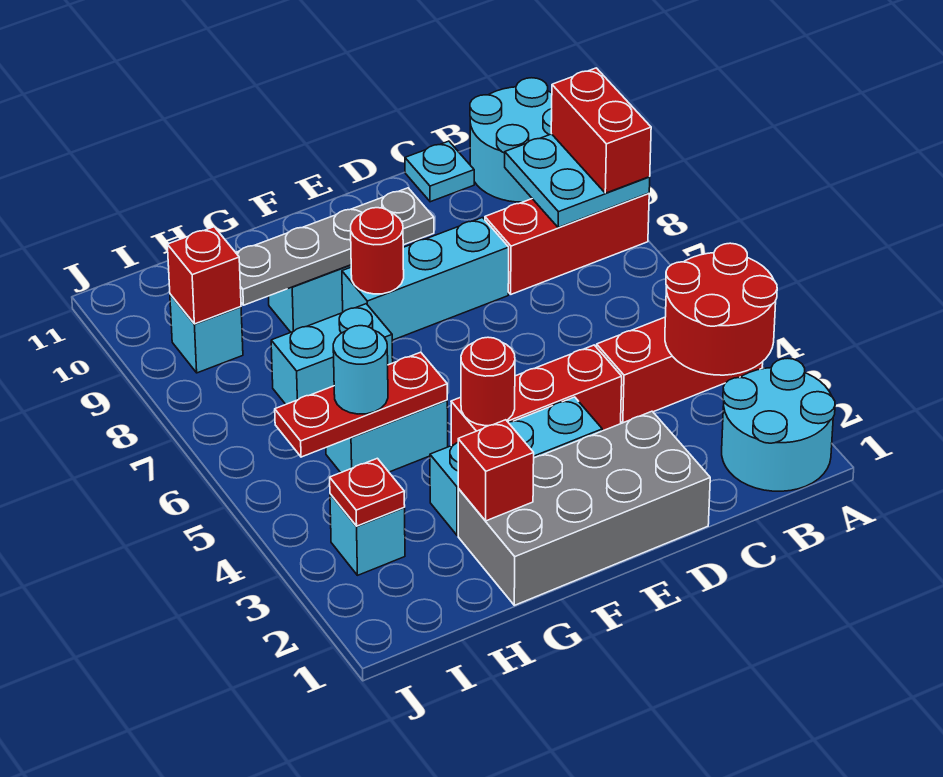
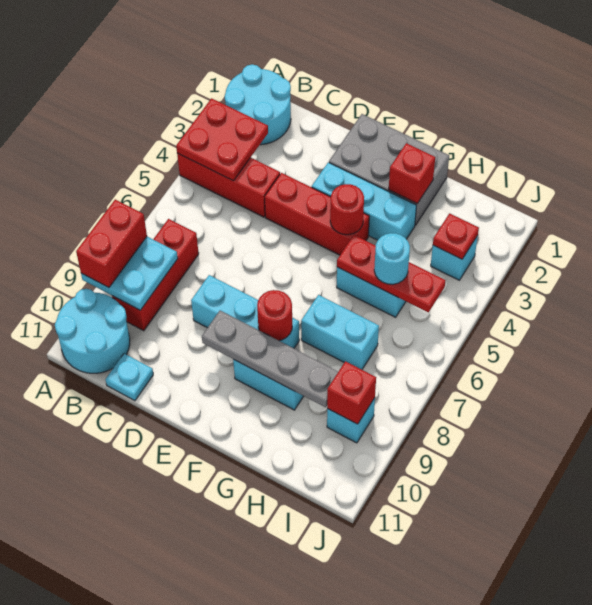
red 2x2 round brick [665,243,777,375] -> red 2x2 plate [176,98,268,181]
red 1x3 brick [485,193,649,294] -> red 1x3 brick turned to [112,219,199,331]
grey 2x4 brick [458,411,710,605] -> grey 2x3 brick [329,114,449,225]

